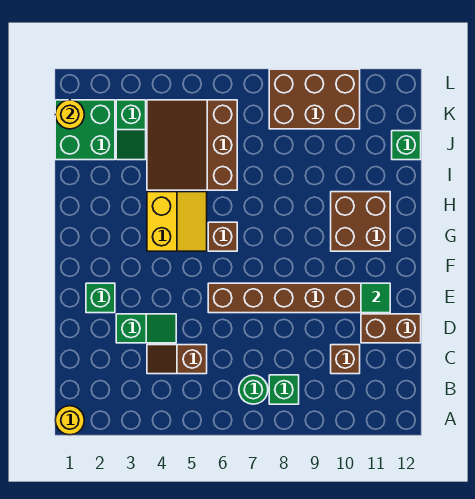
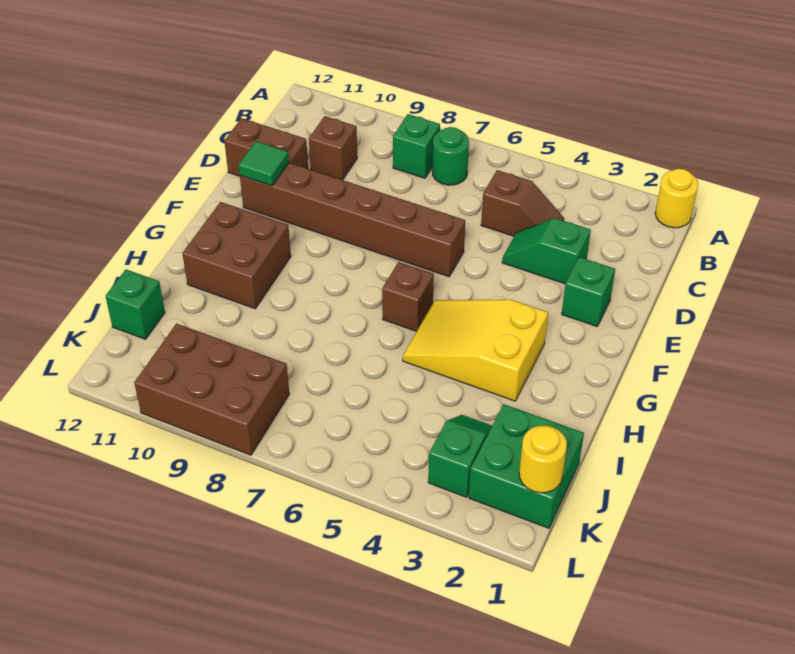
yellow 2x2 slope [147,192,207,251] -> yellow 2x3 slope [403,300,548,401]
brown 3x3 slope [147,100,237,190] -> none

